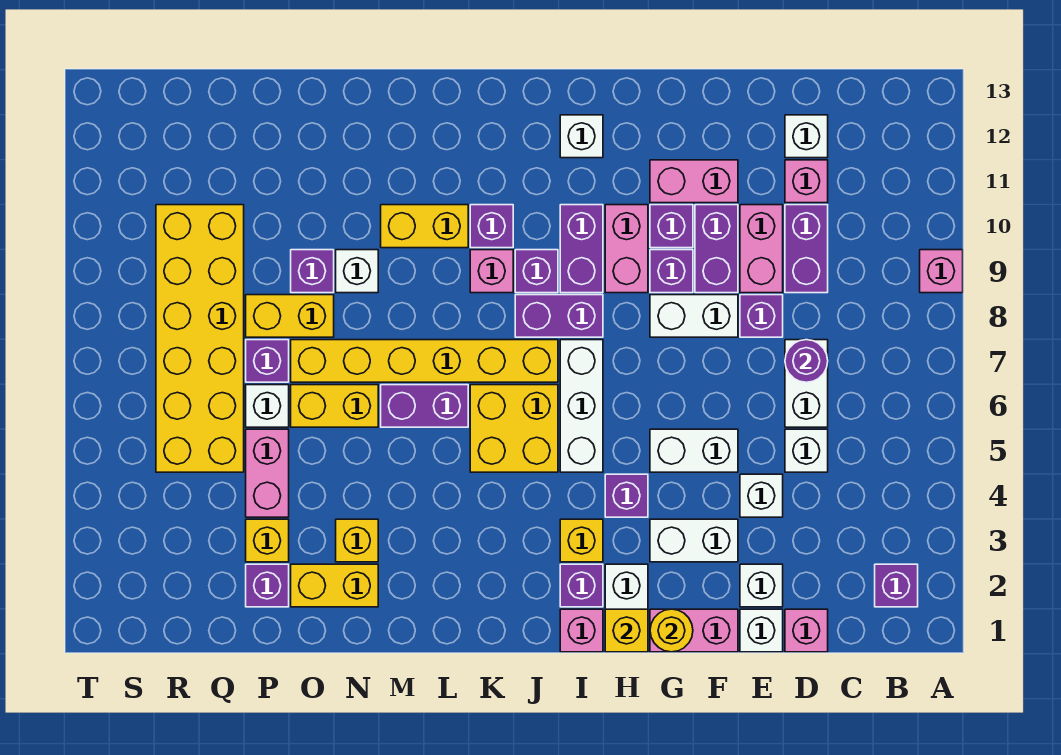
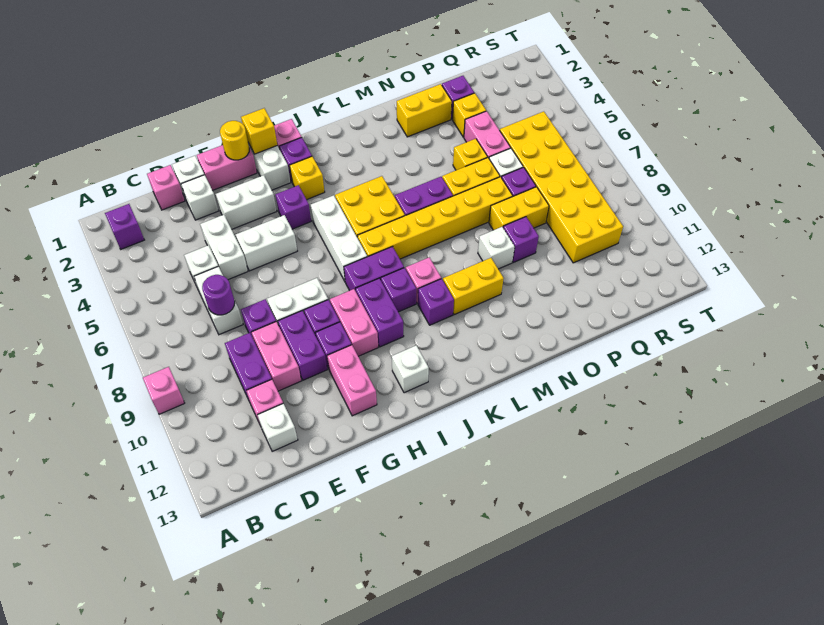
white 1x1 brick [740,474,783,517] -> white 1x2 brick [200,215,248,280]
pink 1x2 brick [650,160,738,203] -> pink 1x2 brick turned to [327,345,377,416]
yellow 1x1 brick [336,519,378,562] -> yellow 1x1 brick moved to [453,139,487,170]

